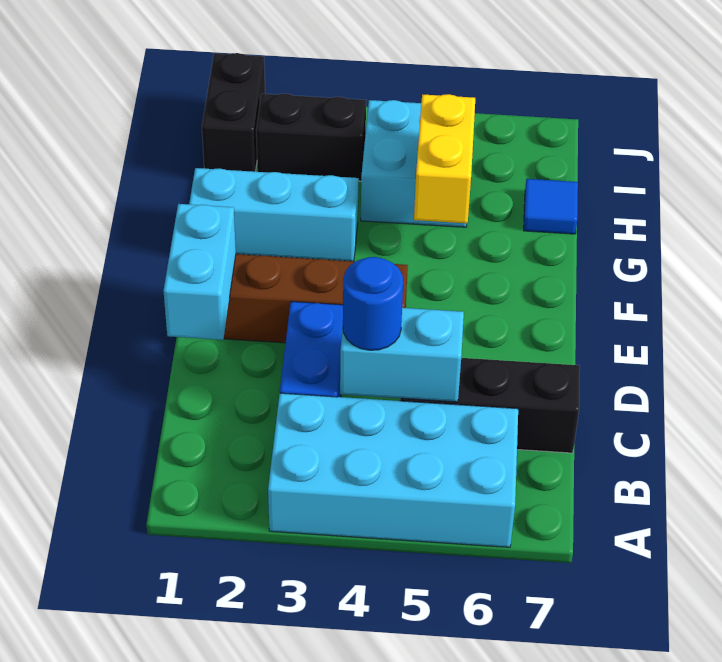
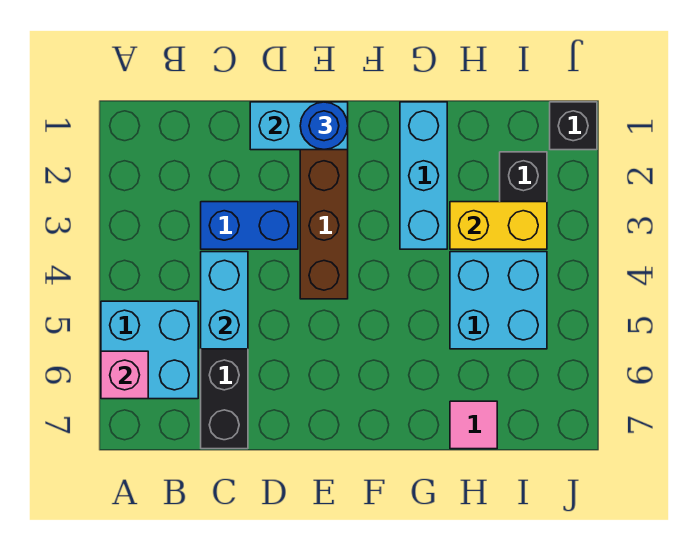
cyan 2x4 brick [268,393,518,547] -> cyan 2x2 brick [101,301,198,399]
none -> pink 1x1 brick [101,351,148,399]
blue 1x1 round brick [343,257,403,350] -> blue 1x1 round brick moved to [300,102,348,150]
yellow 1x2 brick [414,94,475,223] -> yellow 1x2 brick moved to [450,202,547,249]
blue 1x1 tile [524,179,578,234] -> pink 1x1 tile [450,401,497,449]
black 1x2 brick [202,53,265,172] -> black 1x1 brick [550,102,597,150]

